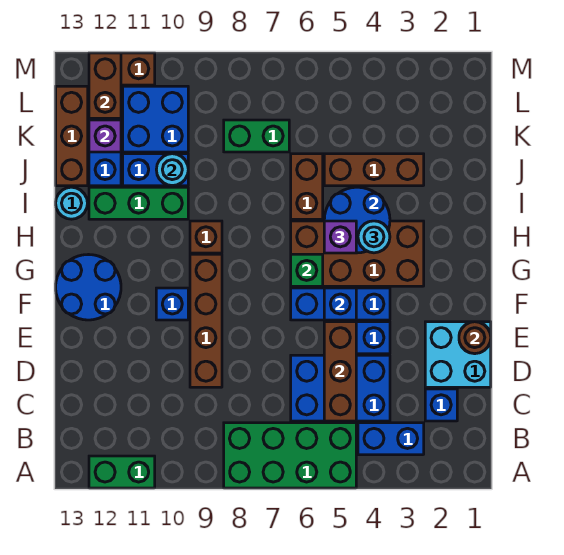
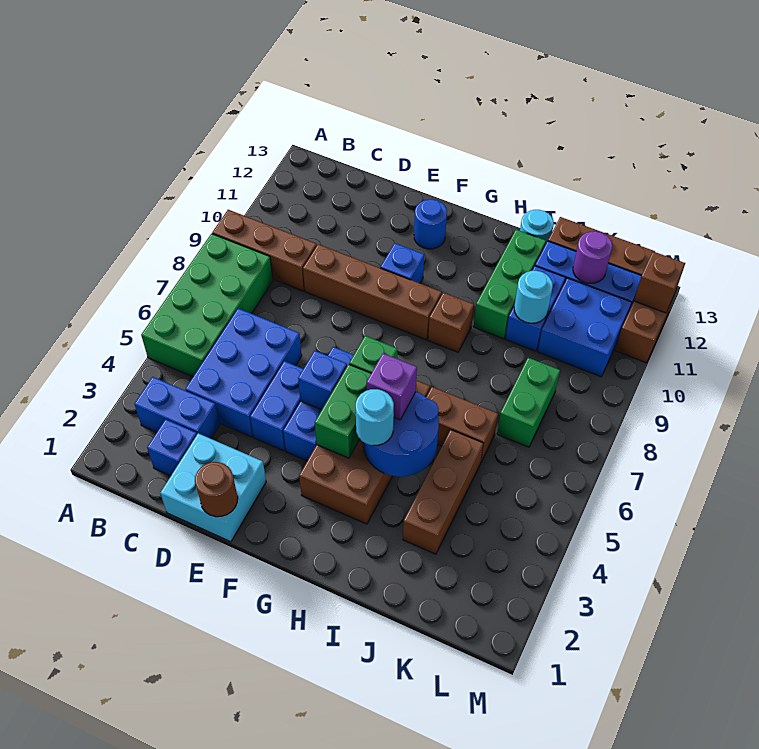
green 1x2 brick [89,456,155,488] -> green 1x2 brick moved to [315,364,371,458]
blue 1x2 brick [358,423,424,455] -> blue 1x2 brick turned to [135,377,220,439]
brown 1x3 brick [324,322,356,421] -> brown 1x3 brick moved to [212,210,317,291]
blue 2x2 round brick [56,255,121,320] -> blue 1x1 round brick [414,199,447,249]
purple 1x1 brick [89,120,121,152] -> purple 1x1 round brick [573,231,612,283]
brown 1x2 brick [89,53,121,118] -> brown 1x1 brick [634,252,685,313]

